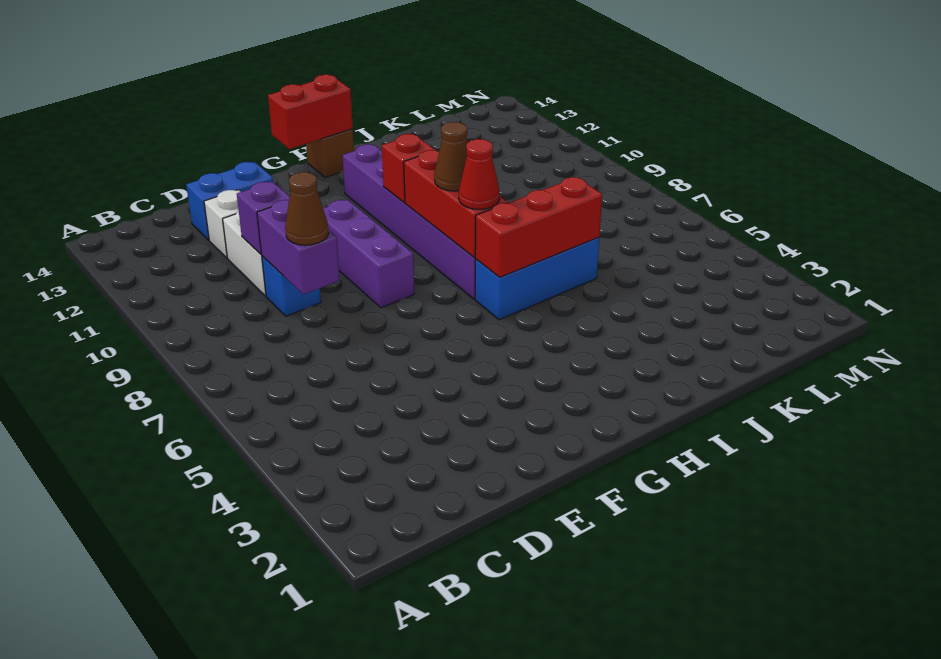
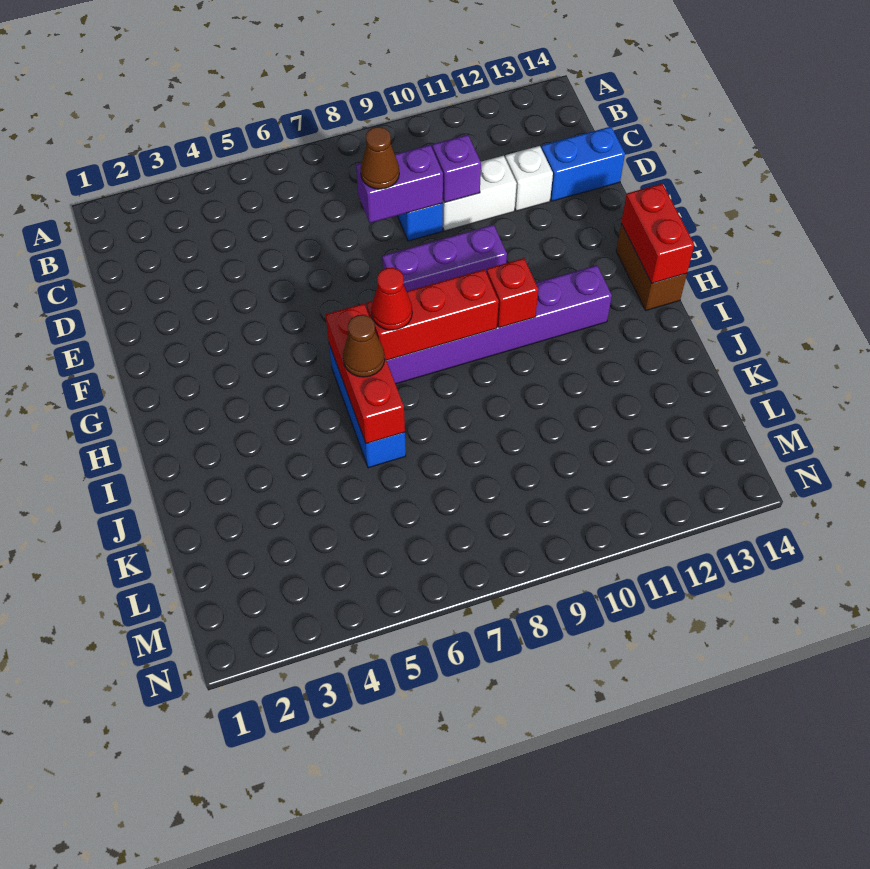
blue 1x2 brick [186,162,273,240] -> blue 1x2 brick turned to [541,127,625,201]
brown 1x1 cone [434,122,467,191] -> brown 1x1 cone moved to [343,315,385,377]
brown 1x1 brick [306,129,354,178] -> brown 1x2 brick [616,224,687,310]

